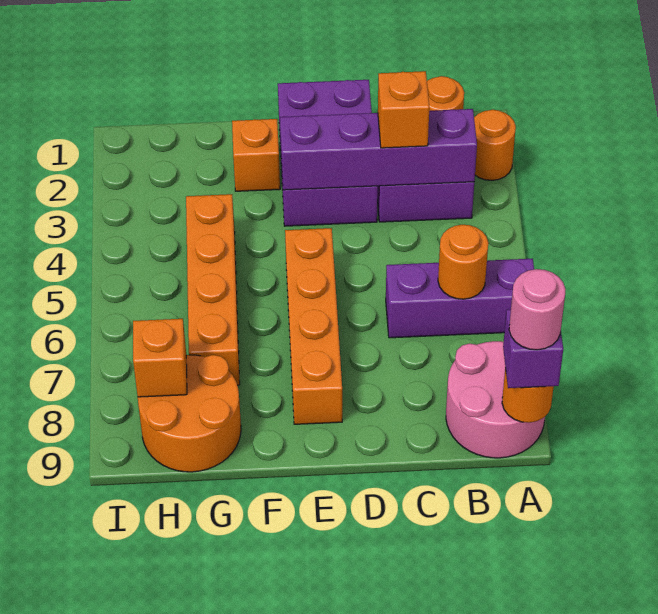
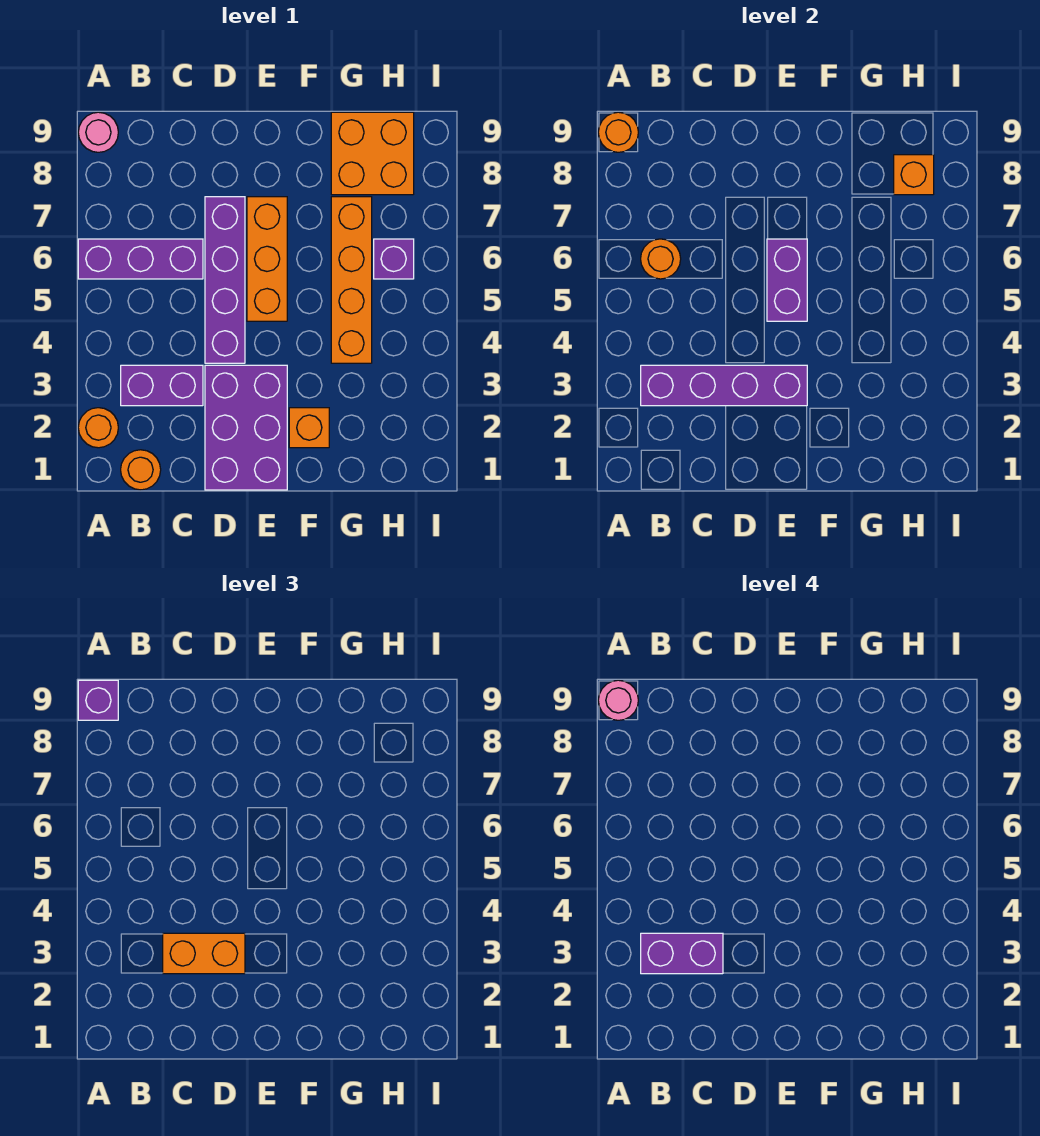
pink 2x2 round brick [446,341,545,458] -> pink 1x1 round brick [78,112,118,152]
none -> purple 1x2 brick [641,933,723,974]
orange 1x1 brick [378,71,429,148] -> orange 1x2 brick [163,933,245,974]
none -> purple 1x4 brick [205,197,245,363]
orange 1x4 brick [285,228,342,424] -> orange 1x3 brick [247,197,287,321]
none -> purple 1x2 brick [767,239,807,321]
orange 2x2 round brick [138,355,241,472] -> orange 2x2 brick [331,112,414,195]
none -> purple 1x1 brick [374,239,414,279]

